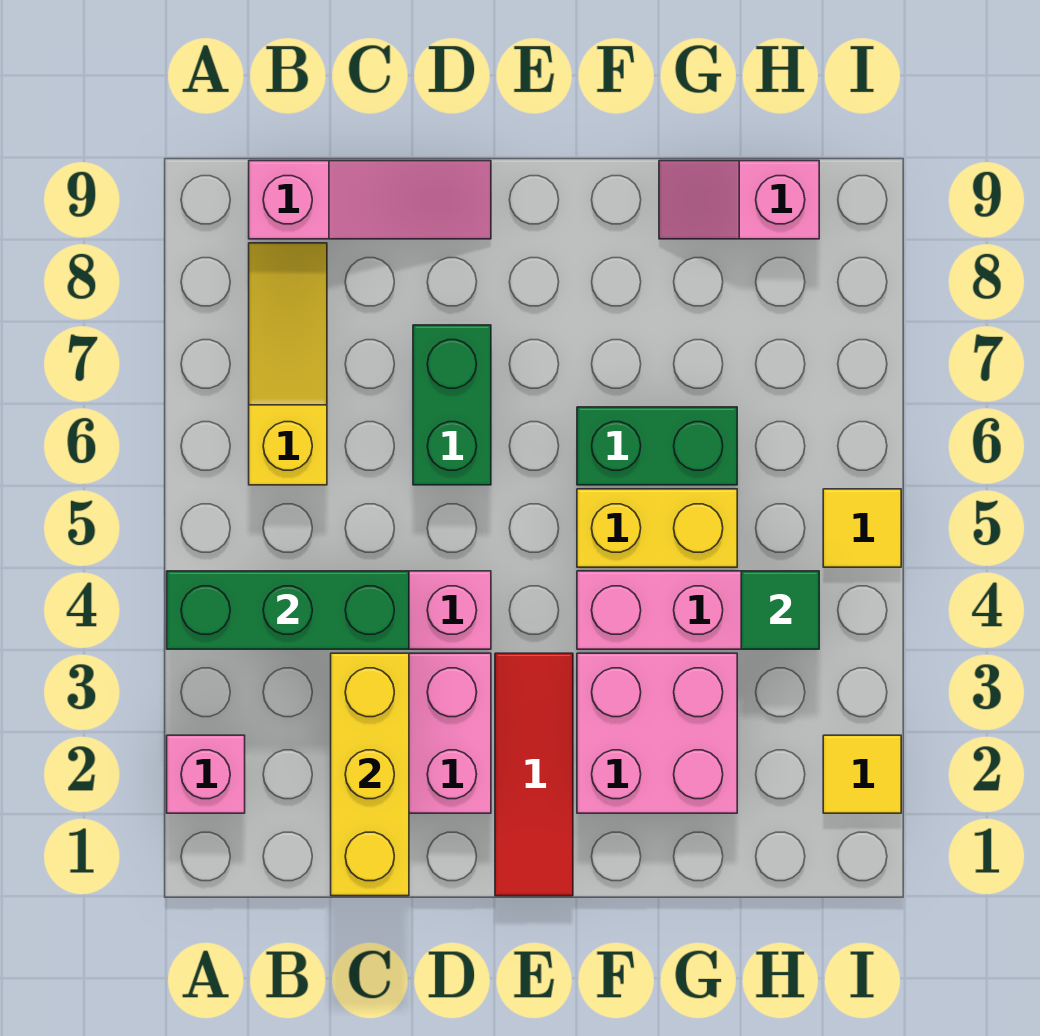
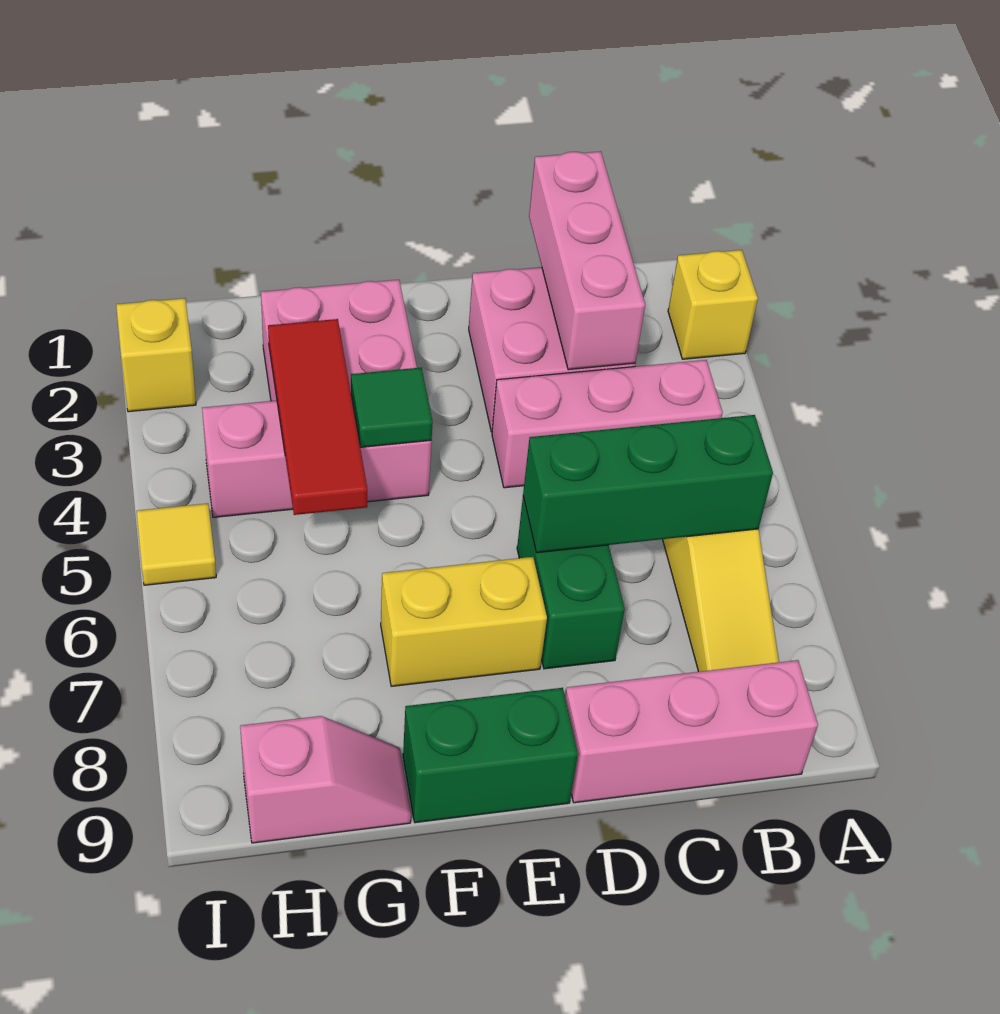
pink 1x1 brick [167,735,245,813] -> yellow 1x1 brick [668,250,758,359]
green 1x3 brick [167,571,409,649] -> green 1x3 brick moved to [523,415,773,553]
pink 1x3 slope [249,161,491,239] -> pink 1x3 brick [565,660,818,803]
yellow 1x3 brick [331,653,409,896] -> pink 1x3 brick [529,151,645,370]
red 1x3 tile [495,653,573,896] -> red 1x3 tile moved to [268,319,368,515]
yellow 1x2 brick [577,489,737,567] -> yellow 1x2 brick moved to [381,557,547,686]
green 1x2 brick [577,407,737,485] -> green 1x2 brick moved to [403,688,578,823]
green 1x1 tile [741,571,819,649] -> green 1x1 tile moved to [351,368,433,447]
yellow 1x1 tile [823,735,901,813] -> yellow 1x1 brick [116,298,196,412]

